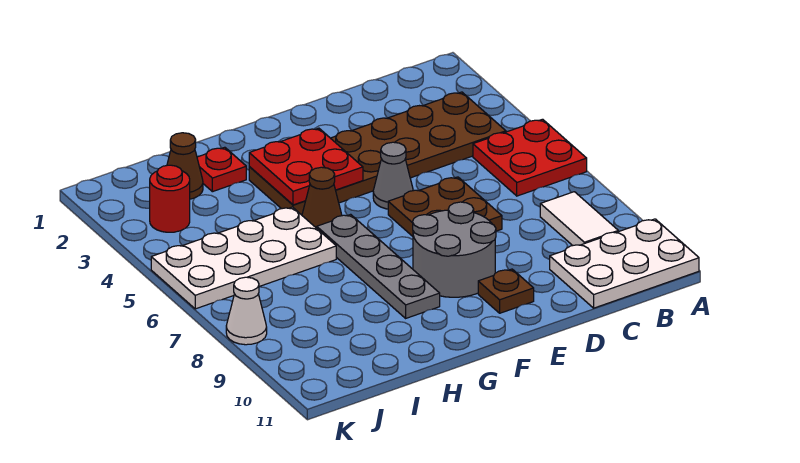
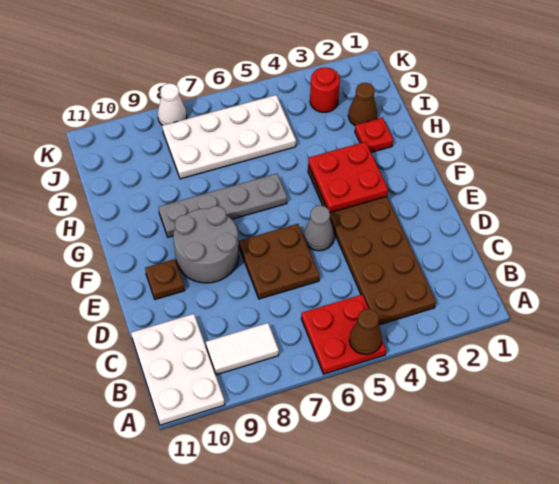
brown 1x1 cone [302,167,342,228] -> brown 1x1 cone moved to [349,309,382,355]
white 2x4 plate [151,207,336,309] -> white 2x4 plate turned to [162,95,296,179]

